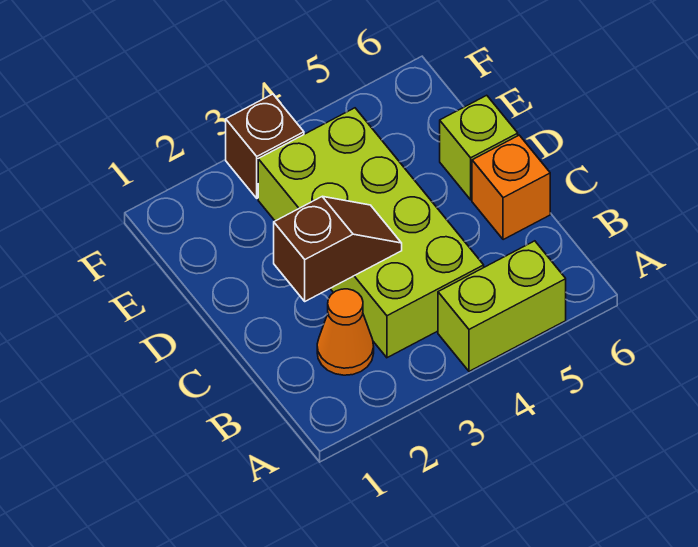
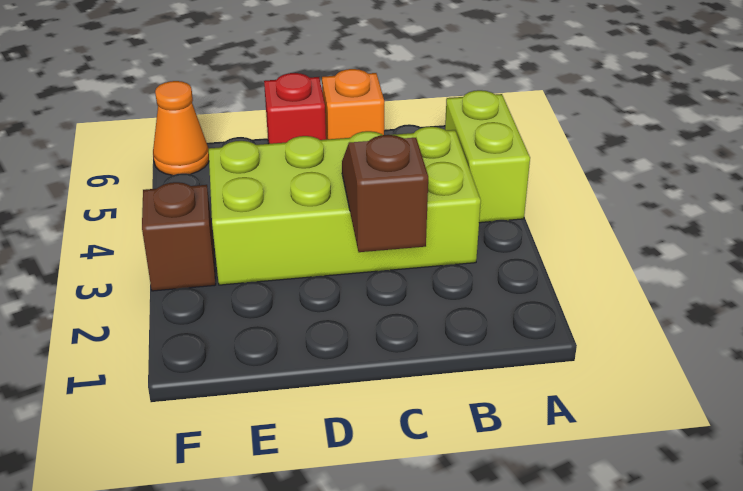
orange 1x1 cone [317,289,374,375] -> orange 1x1 cone moved to [153,81,209,175]
lime 1x1 brick [440,95,518,200] -> red 1x1 brick [264,73,326,144]

